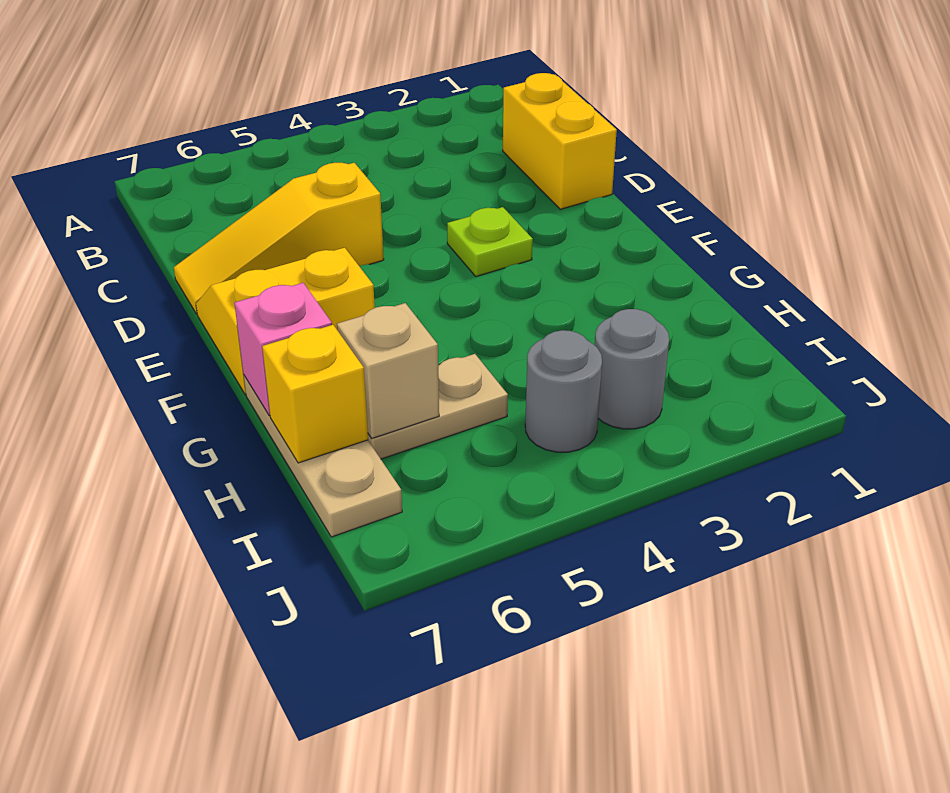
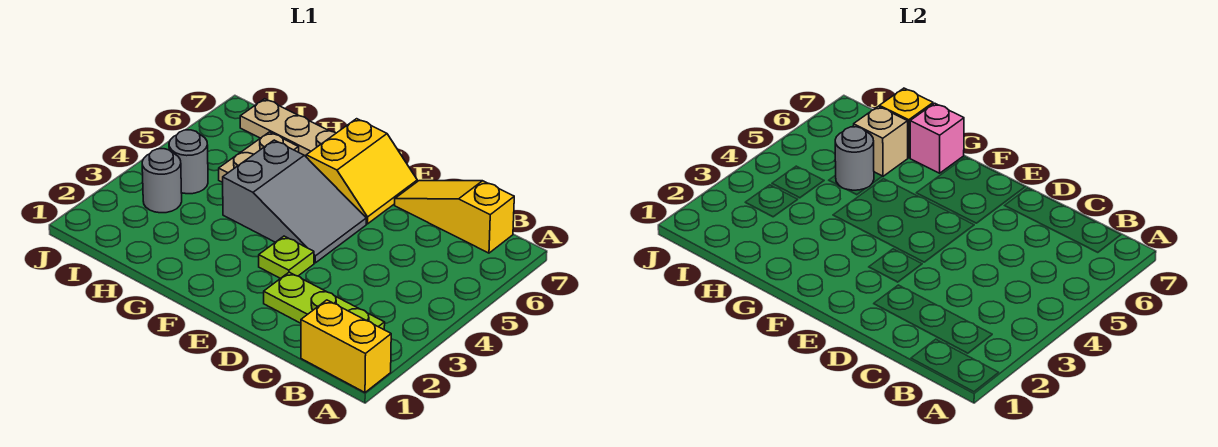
none -> lime 1x3 plate [264,272,385,330]
yellow 1x2 brick [503,73,617,209] -> yellow 1x2 brick moved to [301,300,391,392]
yellow 1x3 slope [174,163,384,314] -> yellow 1x3 slope turned to [395,181,514,253]
none -> grey 2x3 slope [223,140,366,263]
none -> grey 1x1 round brick [835,127,874,190]

